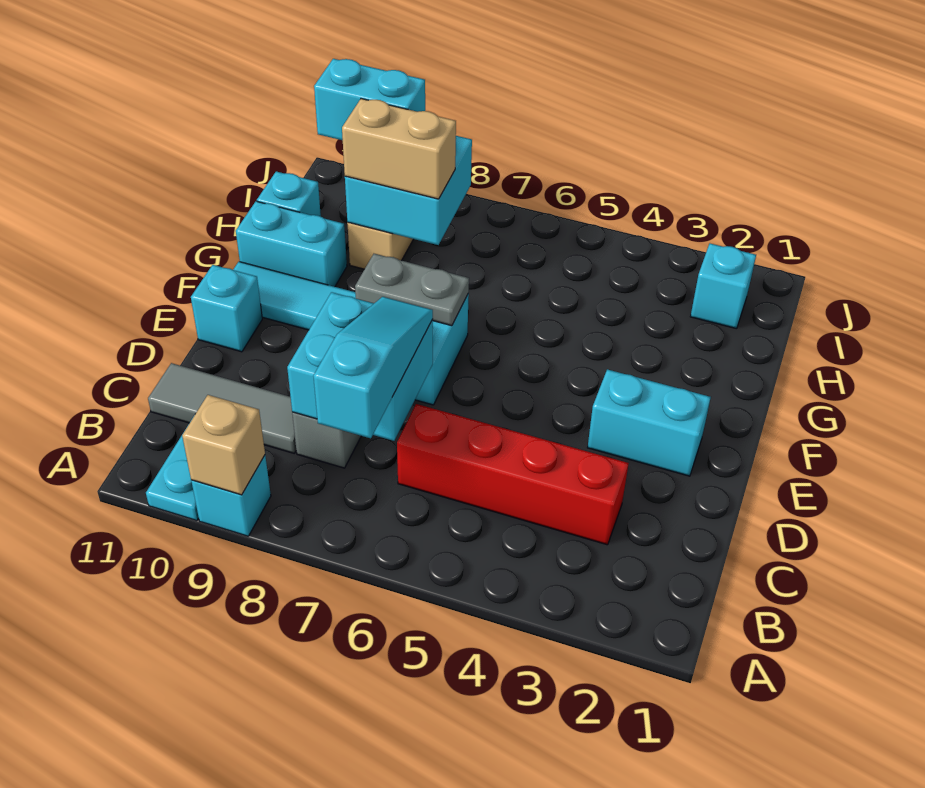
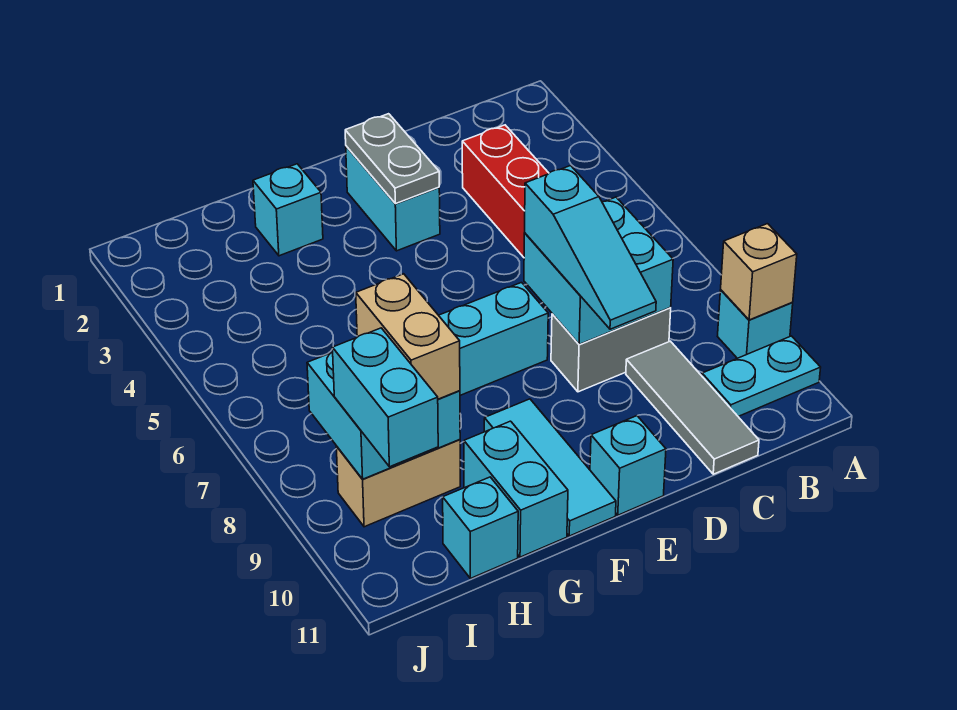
cyan 1x3 slope [313,297,433,438] -> cyan 1x3 slope turned to [525,166,656,329]
grey 1x2 plate [355,254,469,326] -> grey 1x2 plate moved to [345,114,439,204]
cyan 1x1 brick [690,244,756,329] -> cyan 1x1 brick moved to [253,164,323,256]

